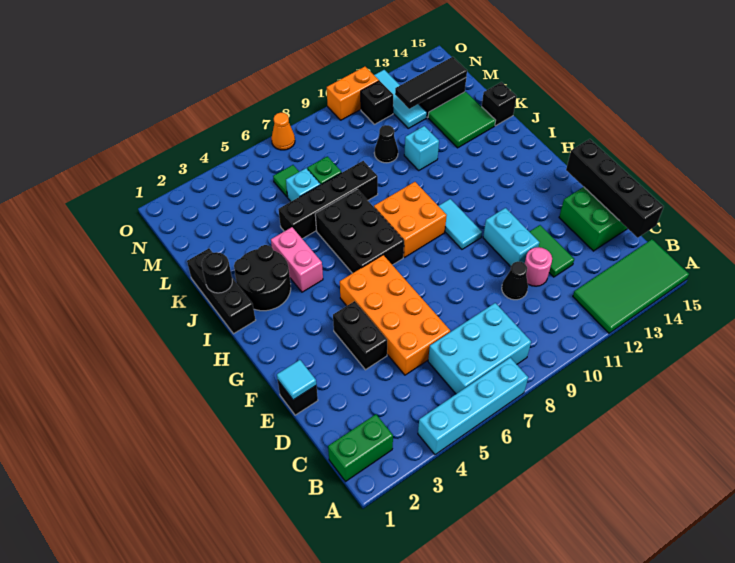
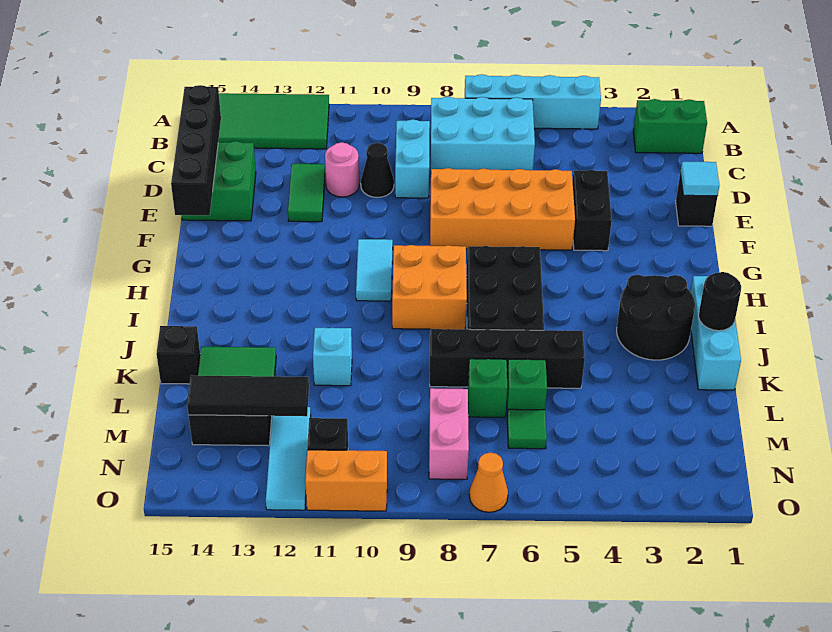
orange 2x4 brick [340,255,450,375] -> orange 2x4 brick turned to [430,168,575,250]
cyan 1x2 brick [483,208,539,267] -> cyan 1x2 brick moved to [395,120,430,198]
black 1x3 brick [187,249,255,334] -> cyan 1x3 brick [691,276,741,390]
pink 1x2 brick [271,227,323,292] -> pink 1x2 brick moved to [429,388,469,479]
cyan 1x1 brick [286,168,320,201] -> green 1x1 brick [507,359,547,416]
black 1x1 cone [374,125,398,163] -> none

